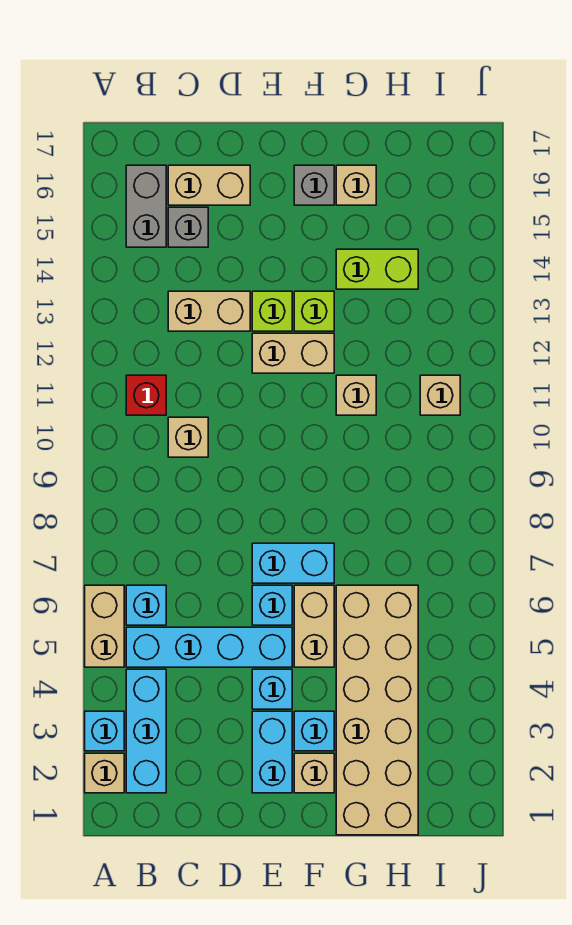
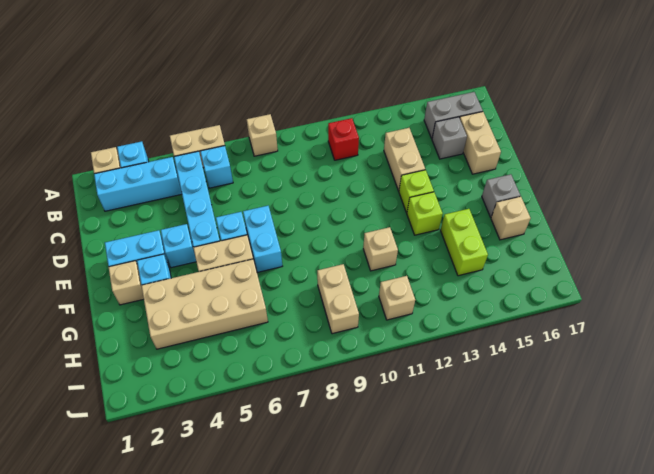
tan 1x1 brick [168,417,208,457] -> tan 1x1 brick moved to [247,114,278,156]
tan 1x2 brick [252,333,334,373] -> tan 1x2 brick moved to [317,264,359,334]
tan 2x6 brick [336,585,418,835] -> tan 2x4 brick [141,259,268,349]

